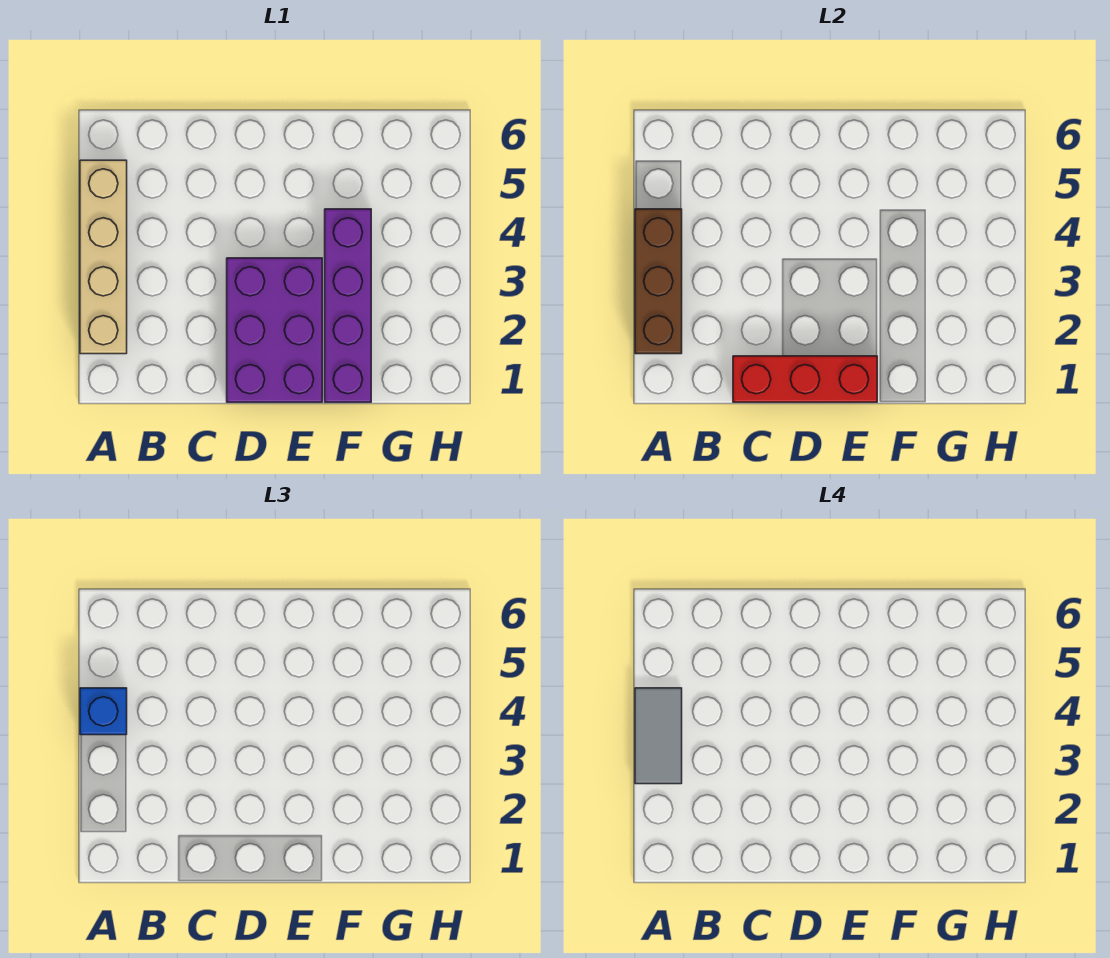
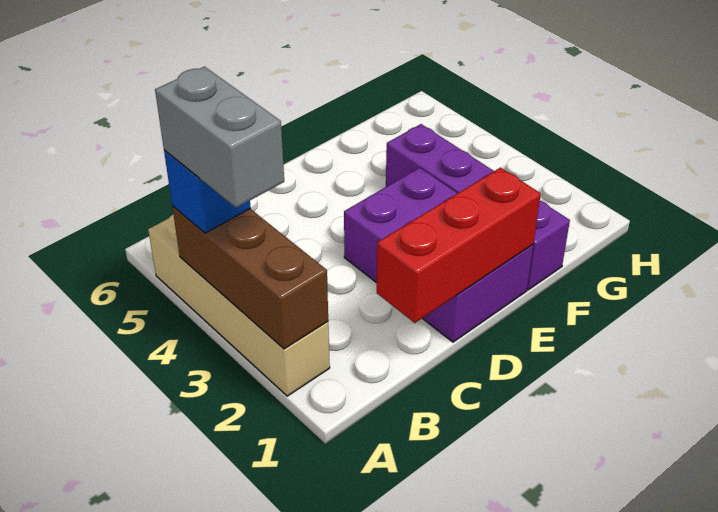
grey 1x2 tile [635,688,682,784] -> grey 1x2 brick [155,67,284,208]

